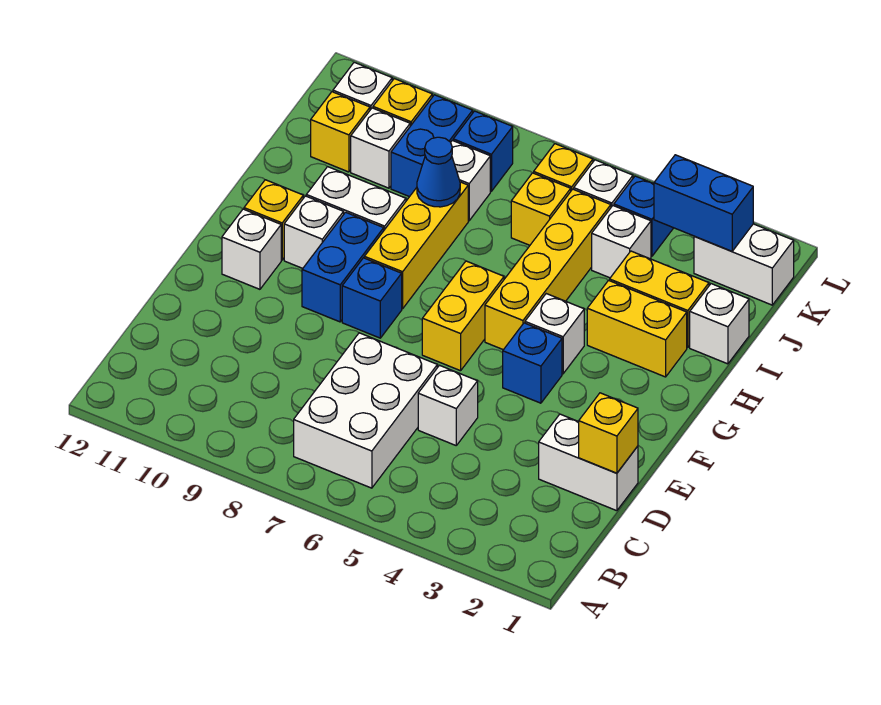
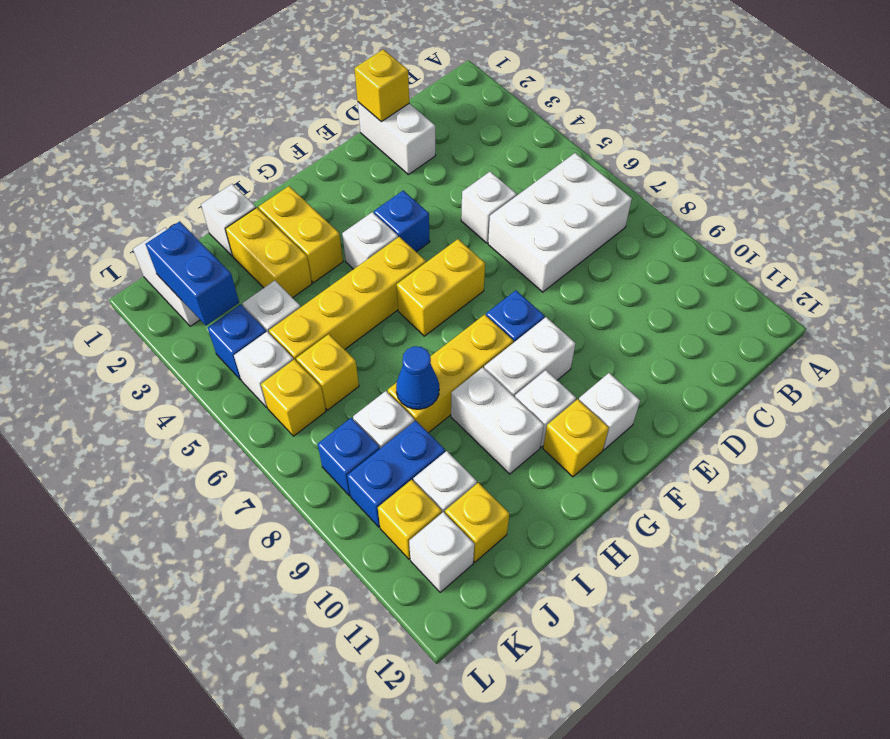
blue 1x2 brick [302,212,384,322] -> white 1x2 brick [484,317,576,397]

